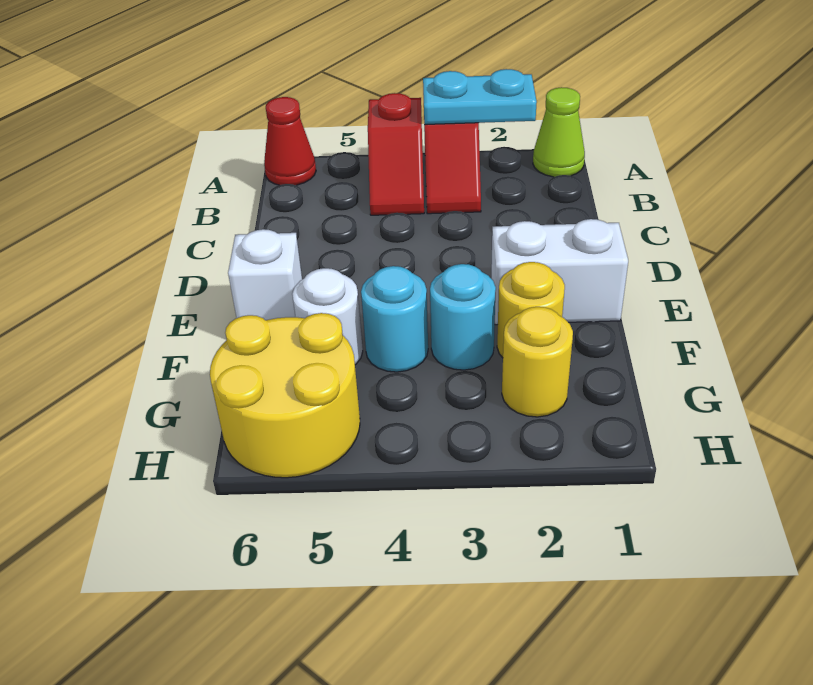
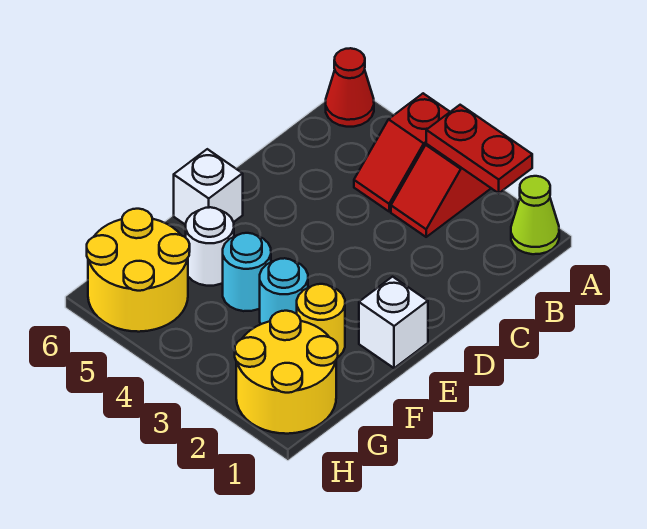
cyan 1x2 plate [423,69,537,125] -> red 1x2 plate [426,105,532,193]
white 1x2 brick [491,219,628,325] -> white 1x1 brick [359,277,428,368]
yellow 1x1 round brick [502,307,573,417] -> yellow 2x2 round brick [235,311,338,434]

